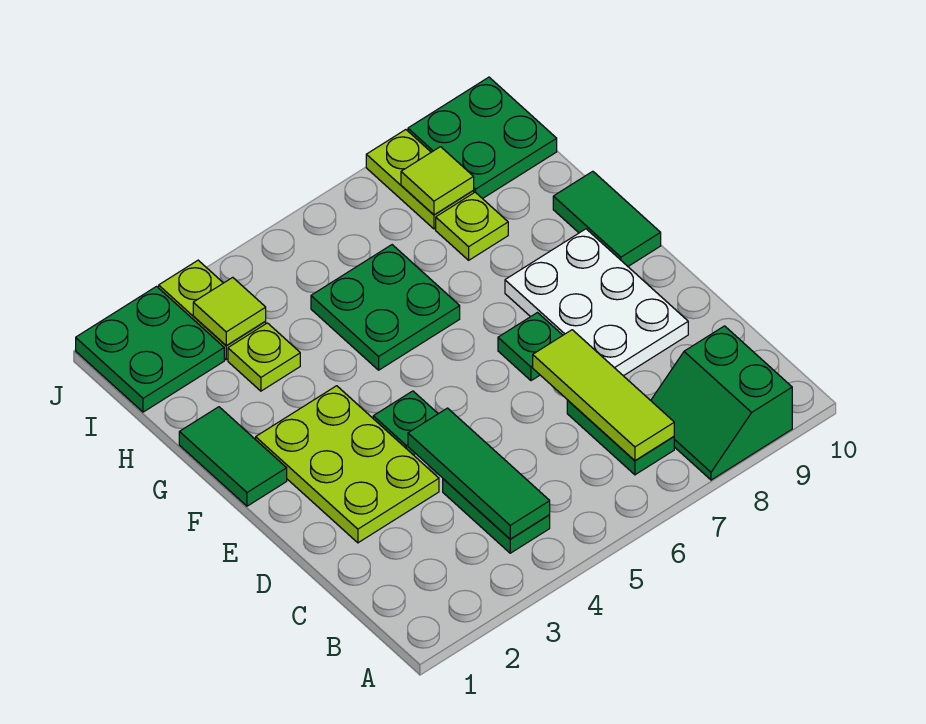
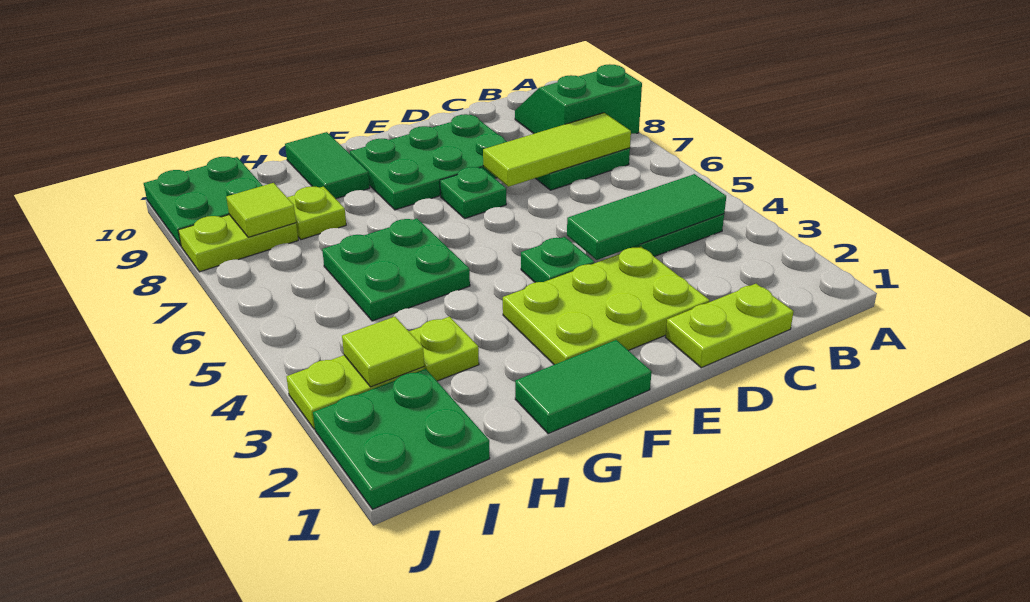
green 2x2 slope [651,326,792,480] -> green 2x2 slope turned to [515,64,642,134]
none -> lime 1x2 plate [665,284,794,368]
white 2x3 plate [505,229,688,376] -> green 2x3 plate [350,114,507,210]
green 1x2 tile [553,171,661,266] -> green 1x2 tile turned to [285,132,370,199]

